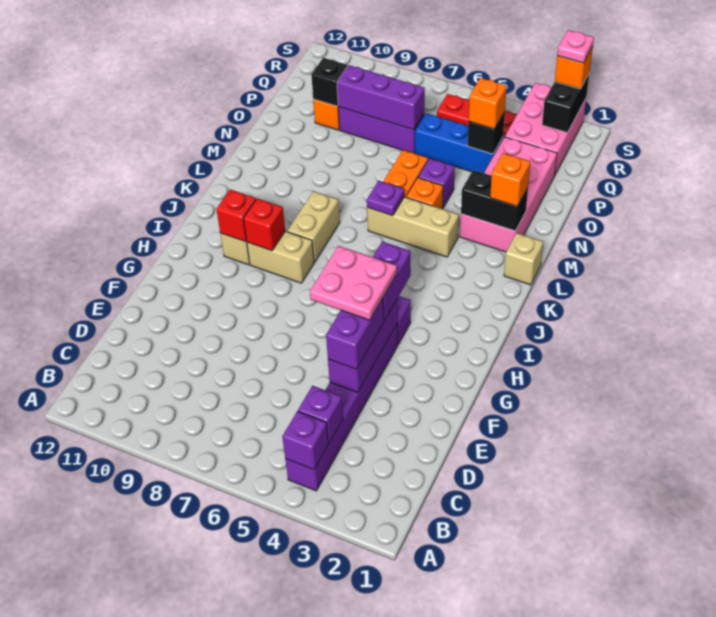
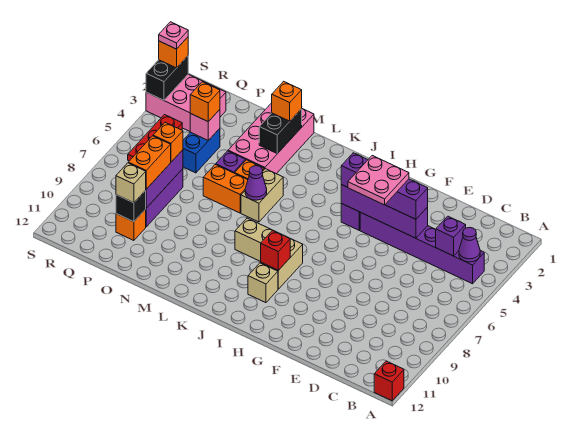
purple 1x1 brick [282,411,328,470] -> purple 1x1 cone [459,228,480,262]
purple 1x3 brick [328,300,398,393] -> purple 1x4 brick [341,185,428,238]
red 1x1 brick [216,189,256,241] -> red 1x1 brick moved to [374,361,404,401]
tan 1x1 brick [504,233,543,285] -> tan 1x1 brick moved to [116,163,146,203]
tan 1x3 brick [367,197,459,257] -> tan 1x2 brick [241,169,283,222]
purple 1x1 plate [367,181,404,216] -> purple 1x1 cone [245,166,267,200]
pink 2x4 brick [460,137,557,252] -> pink 2x4 brick turned to [228,103,314,174]
blue 1x3 brick [415,113,503,173] -> blue 1x2 brick [183,129,220,173]
black 1x1 brick [468,112,505,154] -> pink 1x1 brick [190,110,220,140]
none -> orange 1x1 brick [153,123,183,162]
none -> orange 1x2 brick [128,136,171,189]
black 1x2 brick [542,74,589,133] -> black 1x2 brick turned to [146,56,188,100]

